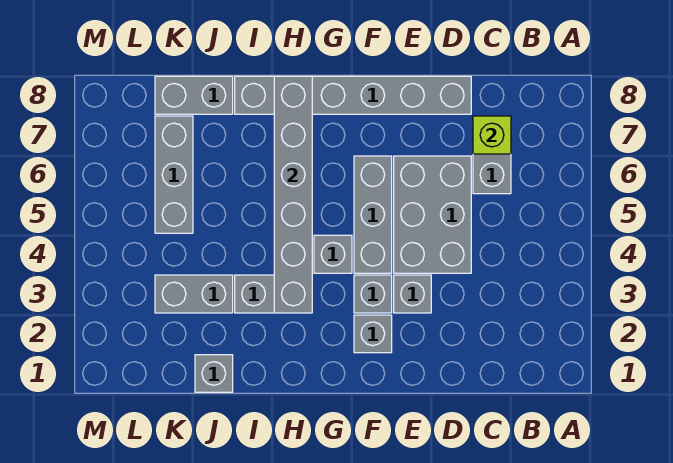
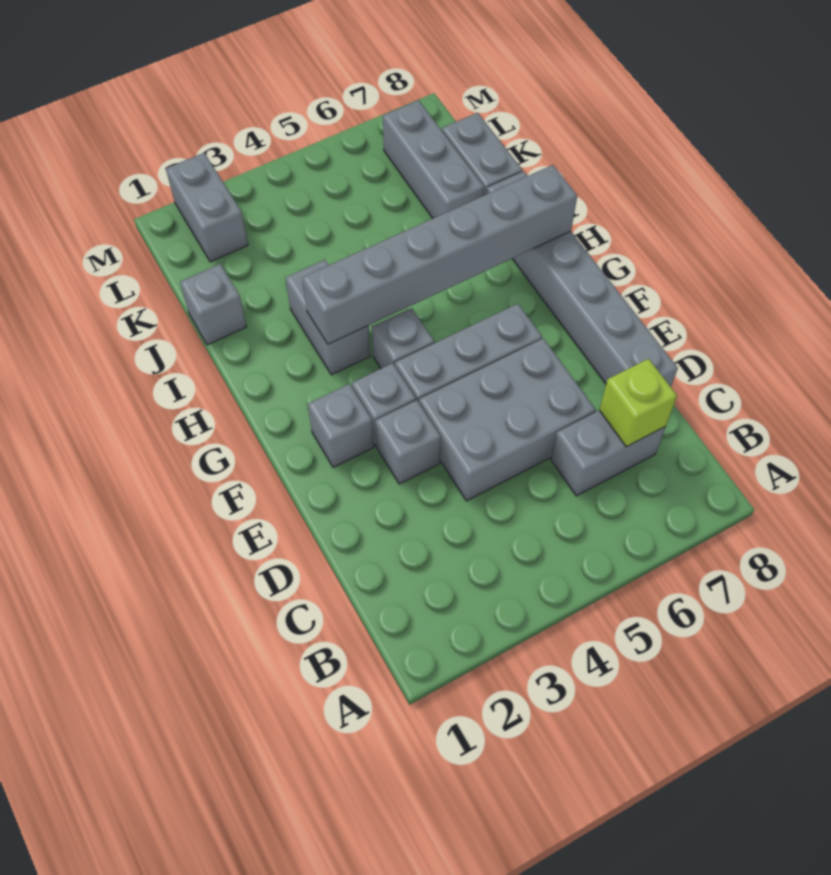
grey 1x2 brick [155,275,233,313] -> grey 1x2 brick moved to [166,153,248,262]
grey 1x3 brick [155,116,193,233] -> grey 1x3 brick turned to [383,100,484,218]

